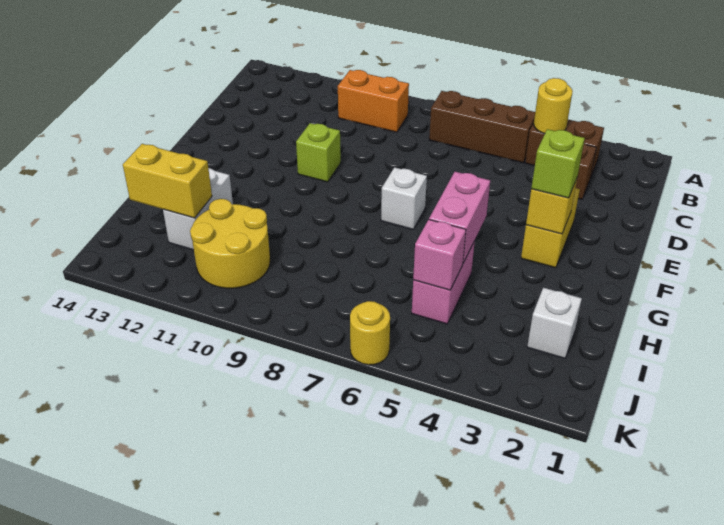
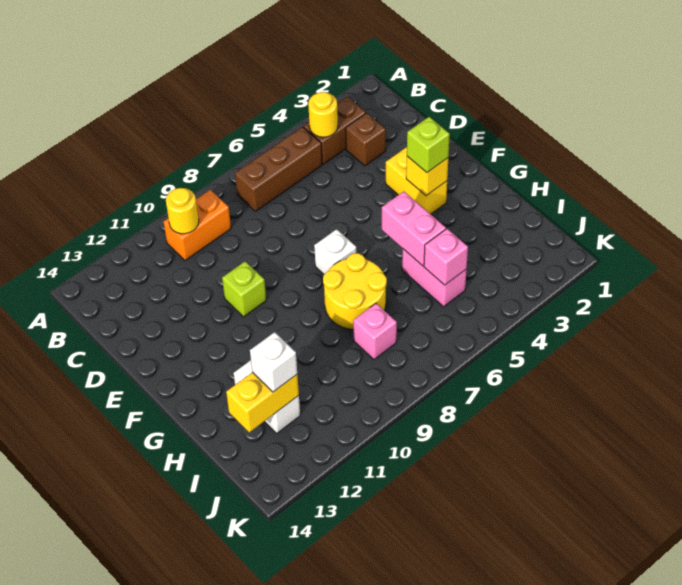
white 1x1 brick [527,288,582,358] -> white 1x1 brick moved to [250,332,297,392]
none -> pink 1x1 brick [353,303,397,359]
yellow 2x2 round brick [190,199,270,288] -> yellow 2x2 round brick moved to [323,253,387,329]
yellow 1x1 round brick [350,301,390,365] -> yellow 1x1 round brick moved to [166,188,199,234]

